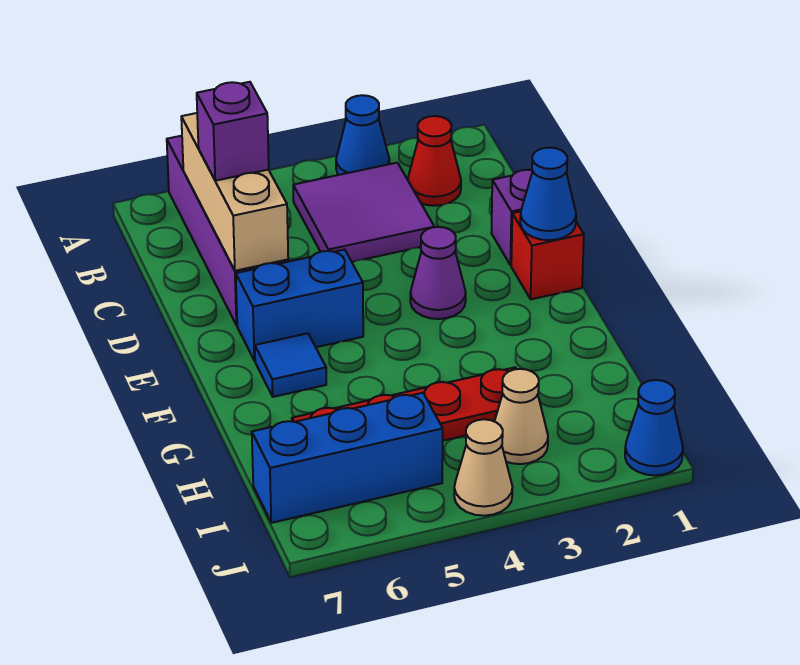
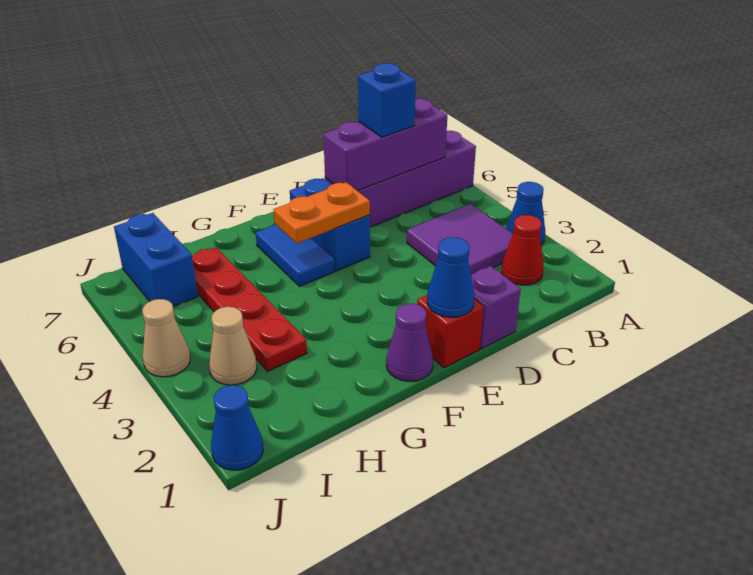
tan 1x3 brick [181,113,288,271] -> purple 1x3 brick [323,99,447,191]
purple 1x1 brick [197,82,269,181] -> blue 1x1 brick [358,63,416,137]
purple 1x1 cone [410,227,466,319] -> purple 1x1 cone moved to [386,303,433,381]
none -> orange 1x2 plate [273,182,370,243]
blue 1x1 tile [255,333,326,397] -> blue 1x2 tile [255,225,335,287]
blue 1x3 brick [252,393,443,523] -> blue 1x2 brick [114,213,198,307]

